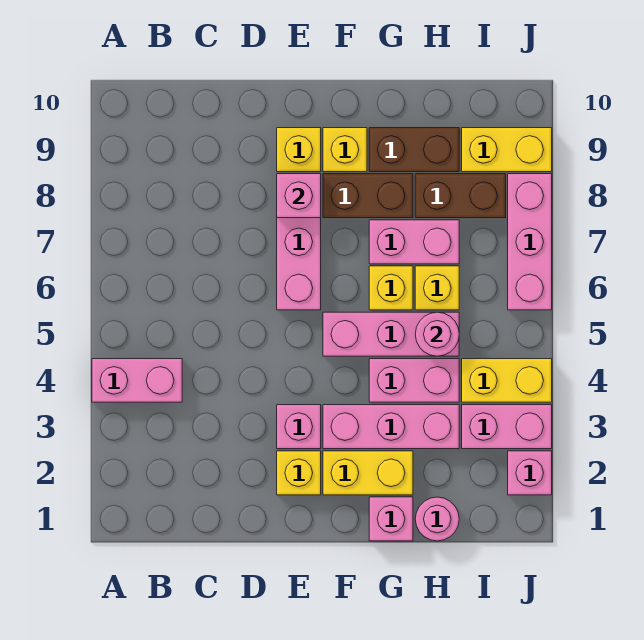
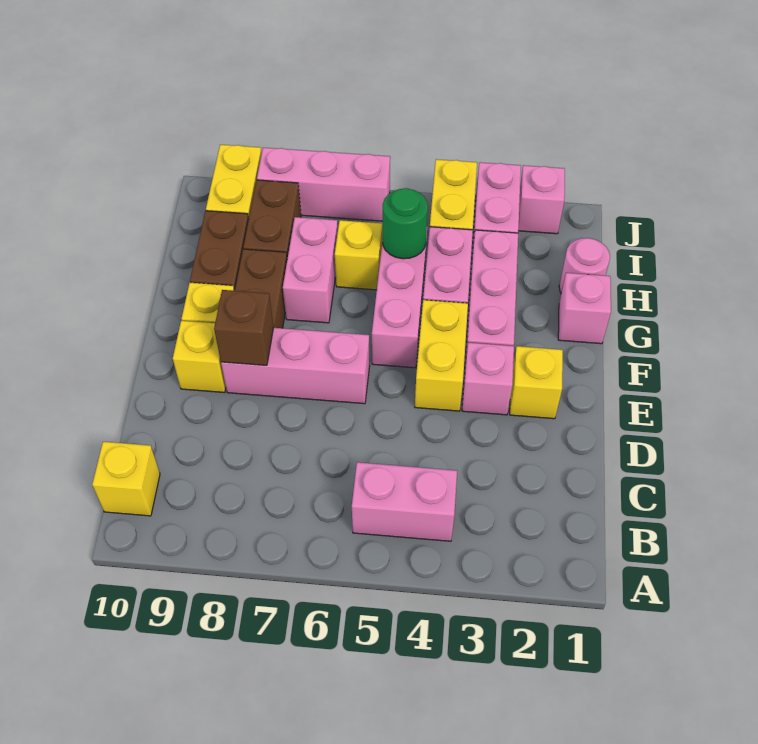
pink 1x2 brick [92,359,182,402] -> pink 1x2 brick turned to [352,462,457,541]
pink 1x1 brick [277,174,321,218] -> brown 1x1 brick [214,290,274,365]
yellow 1x2 brick [323,451,413,495] -> yellow 1x2 brick moved to [415,300,468,411]
yellow 1x1 brick [369,266,413,310] -> yellow 1x1 brick moved to [92,442,160,516]
pink 1x1 round brick [415,312,459,356] -> green 1x1 round brick [382,188,428,259]

